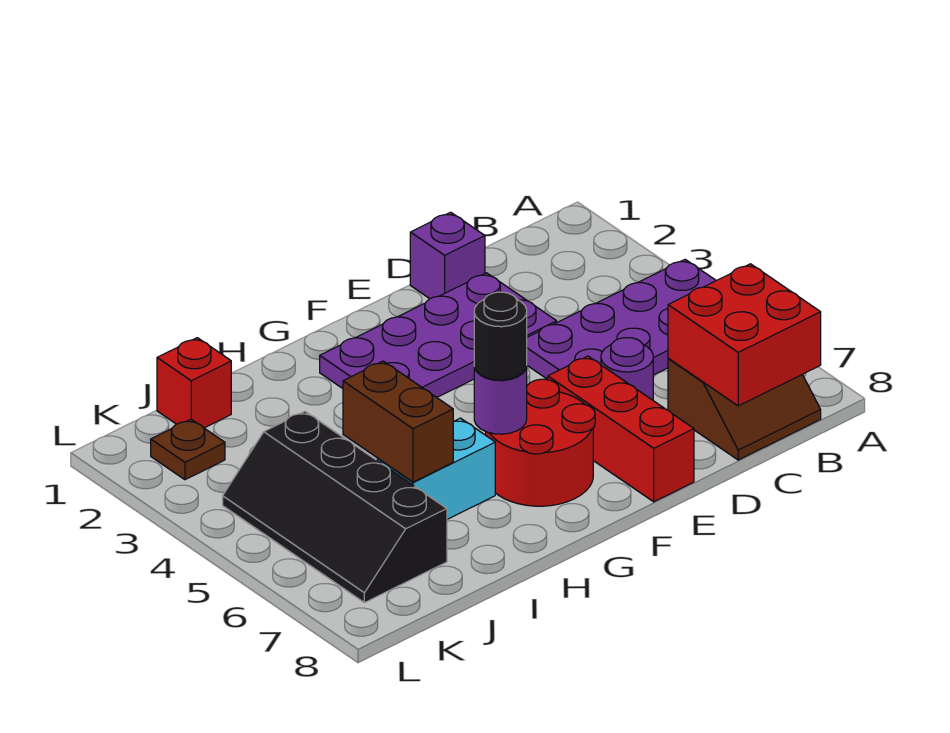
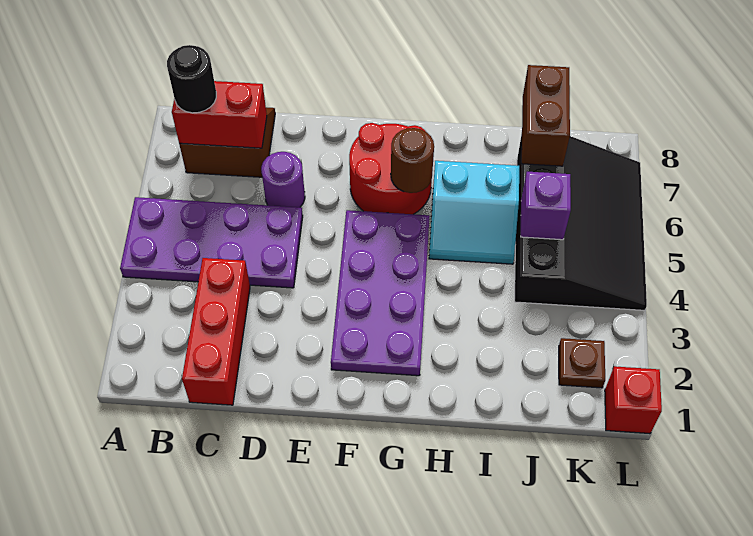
red 2x2 brick [668,264,821,406] -> red 1x2 brick [172,81,267,148]
purple 1x1 brick [410,212,485,299] -> purple 1x1 brick moved to [521,172,571,240]
purple 2x4 plate [320,273,557,397] -> purple 2x4 plate turned to [331,210,430,376]
red 1x3 brick [548,356,694,502] -> red 1x3 brick moved to [182,258,250,405]
purple 1x1 round brick [474,367,527,434] -> brown 1x1 round brick [391,128,434,193]
black 1x1 round brick [474,292,527,380] -> black 1x1 round brick moved to [167,45,216,113]
brown 1x2 brick [343,361,453,482] -> brown 1x2 brick moved to [522,65,570,166]
red 1x1 brick [157,338,231,428] -> red 1x1 brick moved to [605,366,662,434]
black 2x4 slope [223,412,447,603] -> black 3x4 slope [515,134,647,310]

